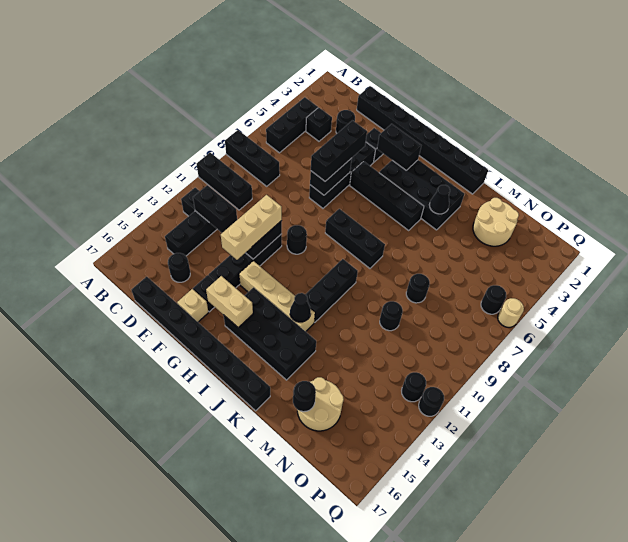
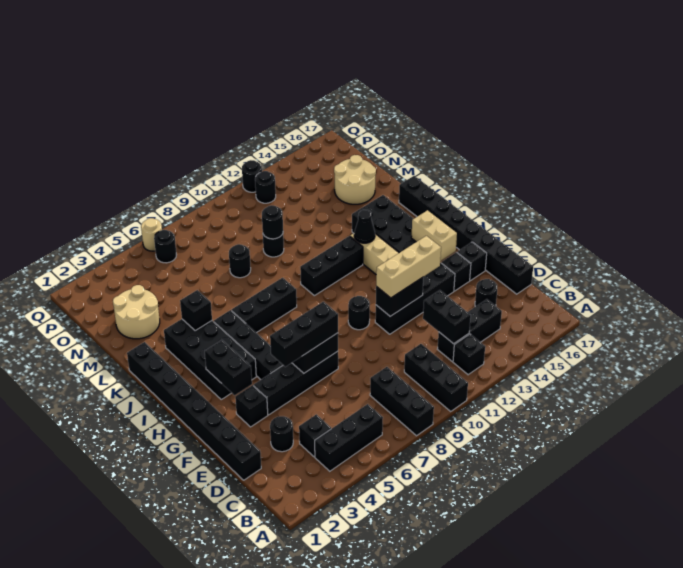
tan 1x1 brick [177,289,209,322] -> black 1x1 brick [457,242,487,281]
black 1x3 brick [325,209,385,268] -> black 1x3 brick turned to [232,278,297,333]
black 1x1 cone [429,185,450,214] -> black 1x1 brick [180,290,212,331]
black 1x1 round brick [293,381,316,412] -> black 1x1 round brick moved to [262,205,283,239]

